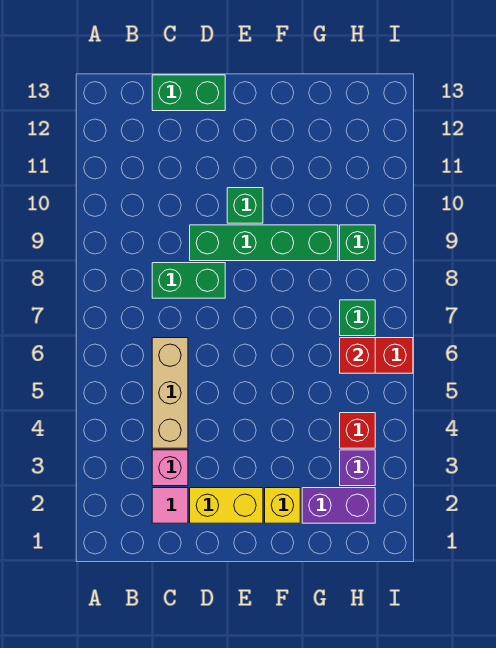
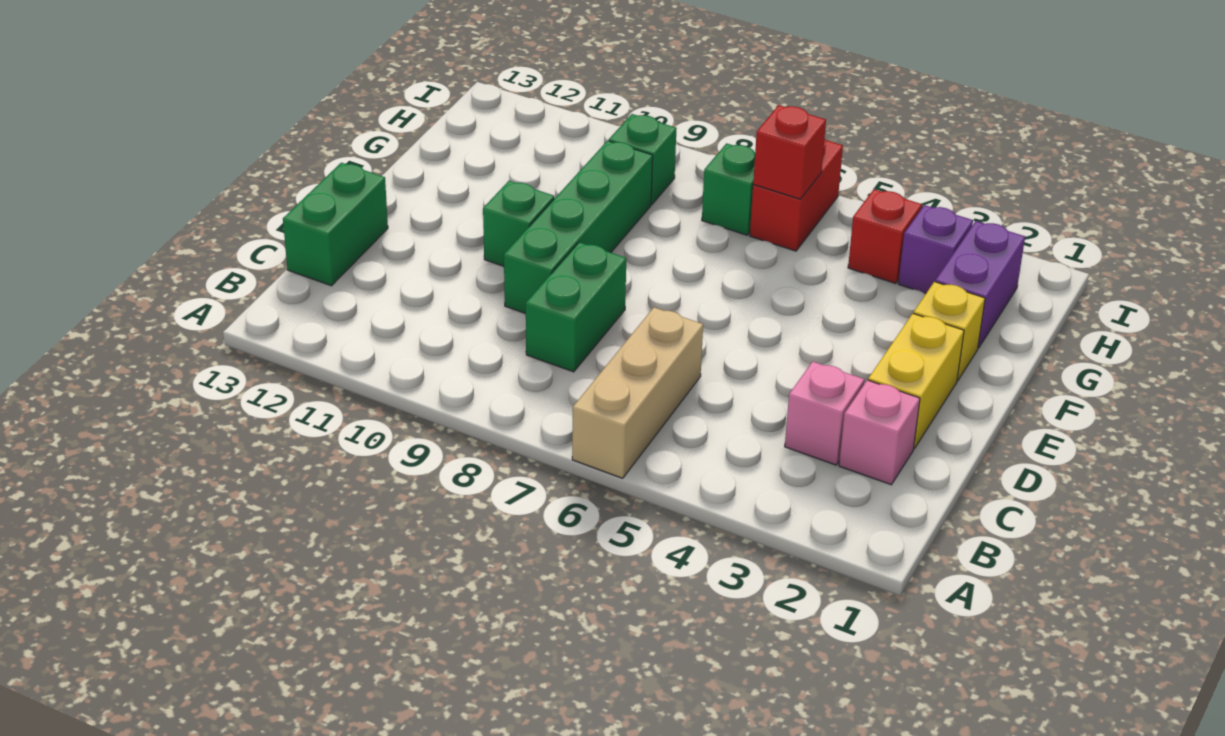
pink 1x1 tile [152,488,188,523] -> pink 1x1 brick [839,380,920,485]
tan 1x3 brick [152,338,188,448] -> tan 1x3 brick turned to [572,308,703,478]

